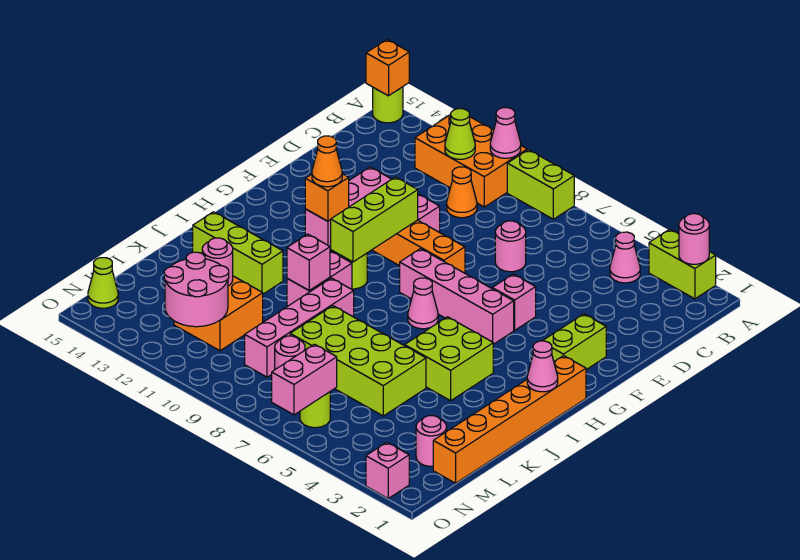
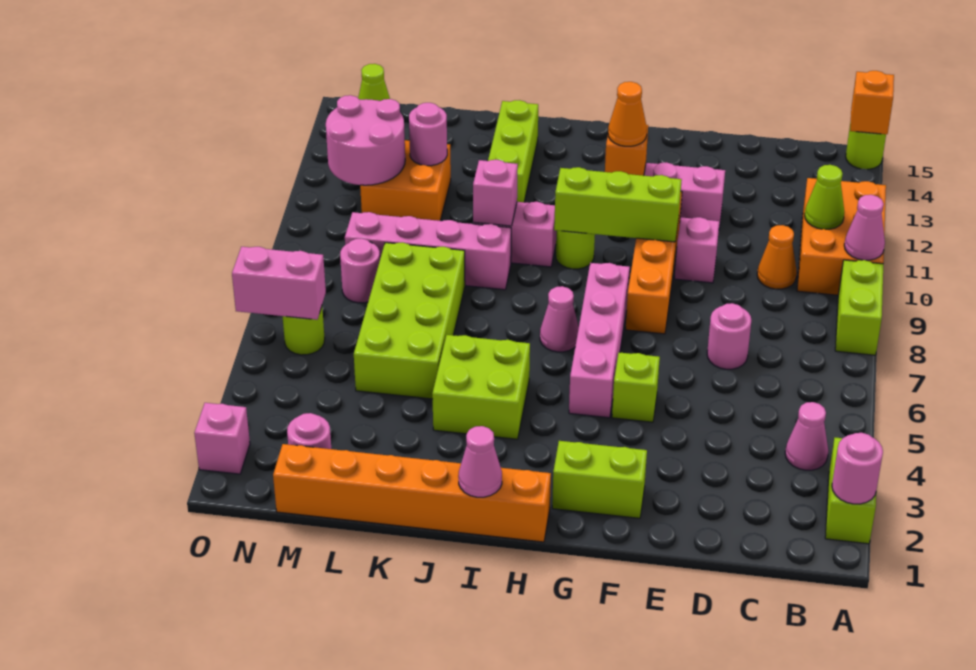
pink 1x1 brick [492,274,536,330] -> lime 1x1 brick [612,352,660,422]

